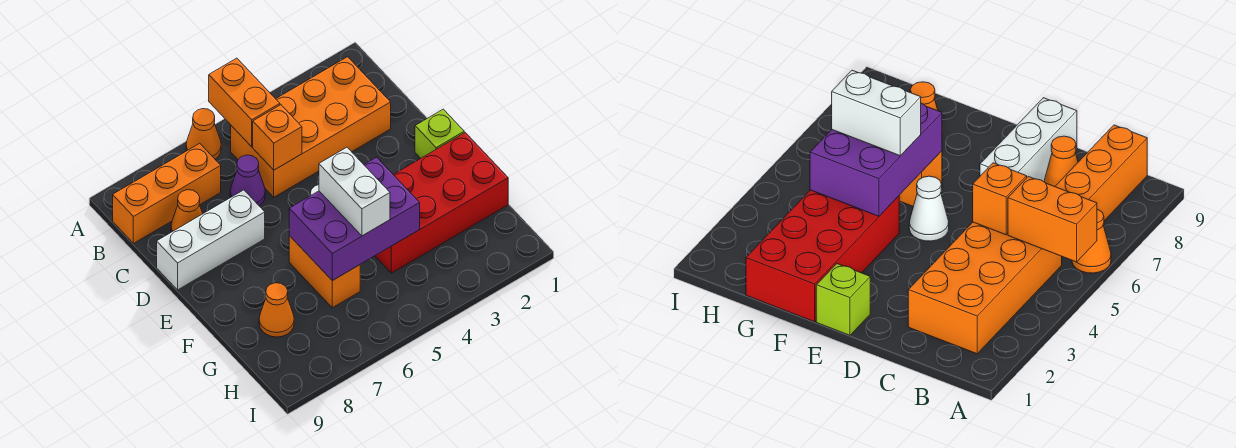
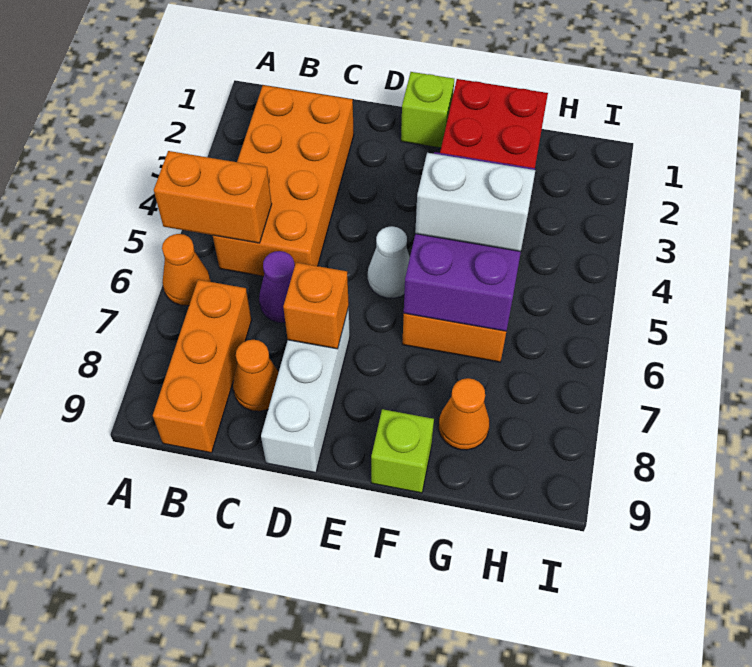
orange 1x1 brick [253,105,302,170] -> orange 1x1 brick moved to [283,263,349,349]
none -> lime 1x1 brick [371,409,434,493]

